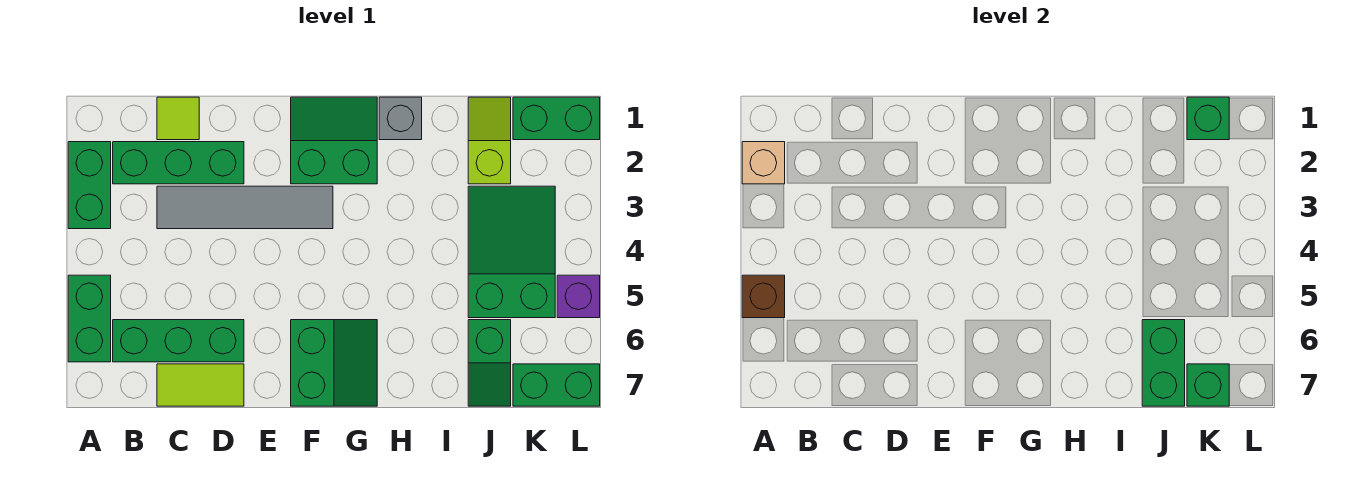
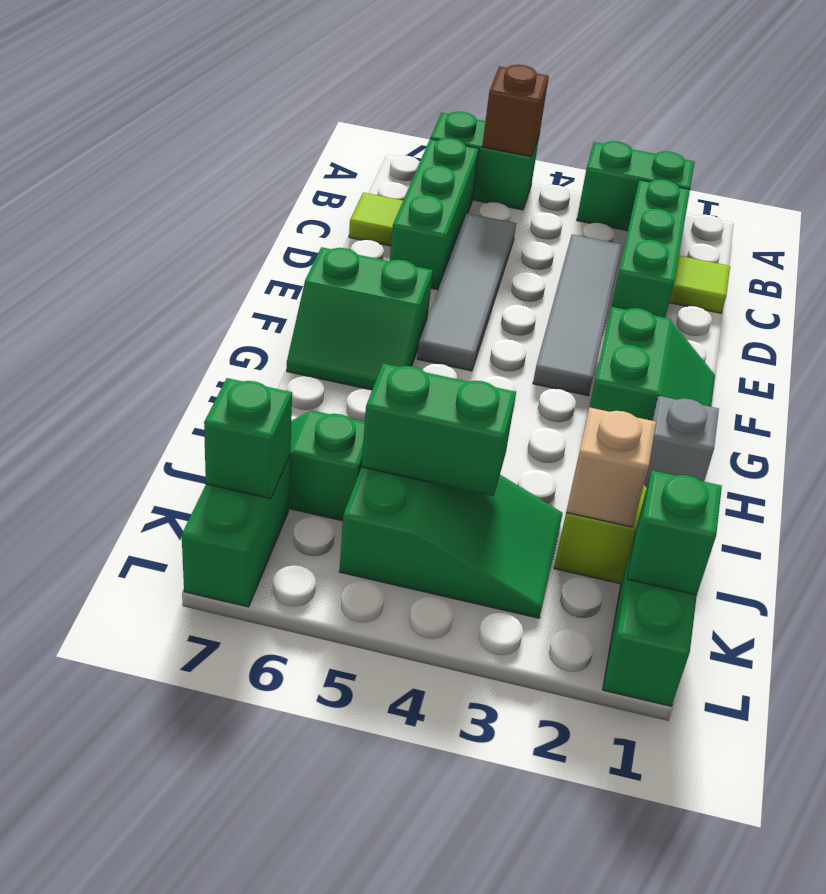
tan 1x1 brick [742,142,785,184] -> tan 1x1 brick moved to [566,407,656,527]
none -> grey 1x4 tile [417,213,516,371]
lime 1x2 tile [157,364,244,406] -> lime 1x1 tile [349,193,403,246]
green 1x2 brick [1142,320,1185,406] -> green 1x2 brick moved to [361,363,516,496]
purple 1x1 brick [557,275,600,318] -> none

